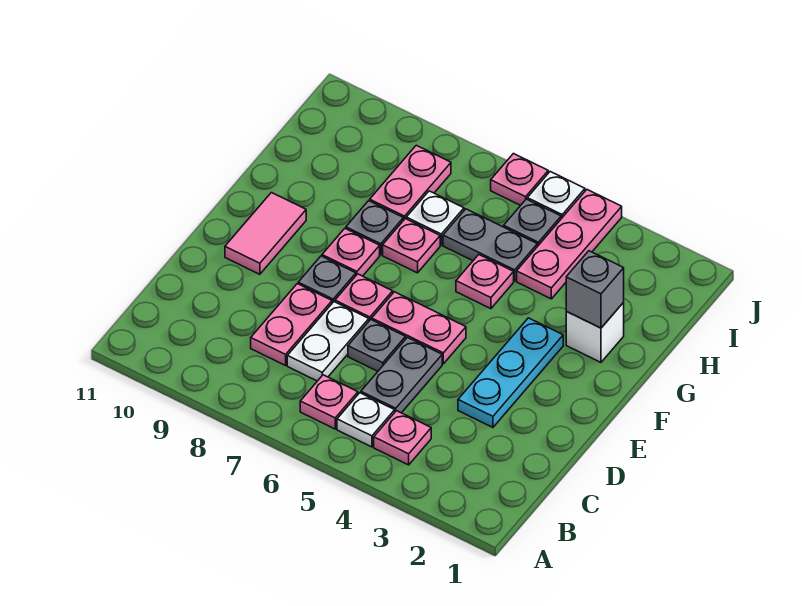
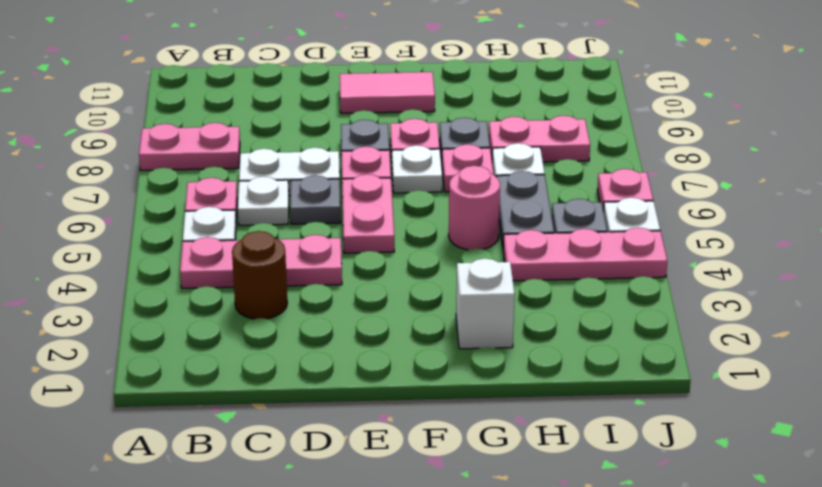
pink 1x1 plate [374,411,431,465] -> pink 1x3 plate [180,235,342,288]
none -> brown 1x1 round brick [232,231,287,319]
grey 1x2 plate [361,337,442,413] -> none
none -> white 1x1 plate [238,177,289,225]
pink 1x2 plate [251,284,332,365] -> pink 1x2 plate moved to [139,123,240,170]
cyan 1x3 plate [458,318,563,427] -> none
none -> white 1x1 plate [392,145,442,193]
grey 1x1 brick [566,251,624,328] -> none
pink 1x1 plate [456,255,514,309] -> pink 1x1 round brick [449,166,500,250]

